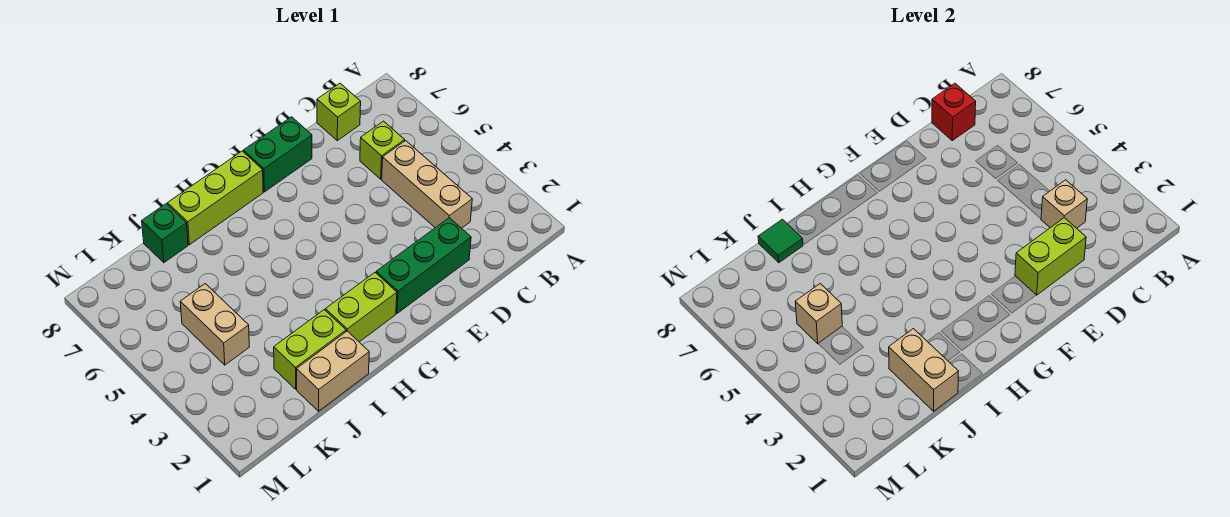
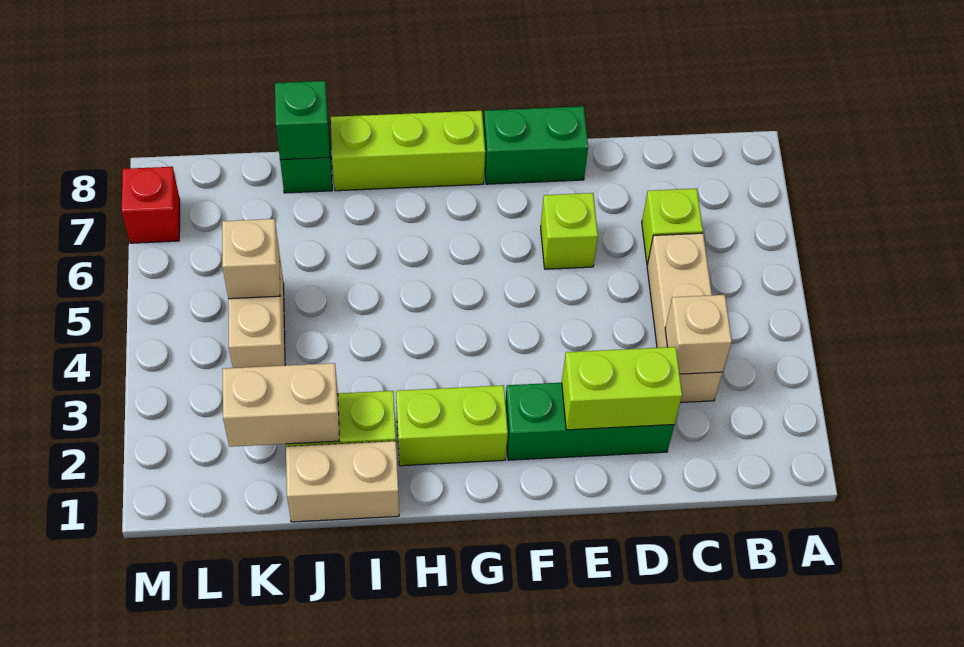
lime 1x1 brick [317,83,361,141] -> lime 1x1 brick moved to [541,193,598,269]
red 1x1 brick [932,83,976,141] -> red 1x1 brick moved to [122,167,180,243]
tan 1x2 brick [889,329,959,411] -> tan 1x2 brick turned to [223,363,339,447]
green 1x1 tile [758,219,803,263] -> green 1x1 brick [275,81,330,160]

